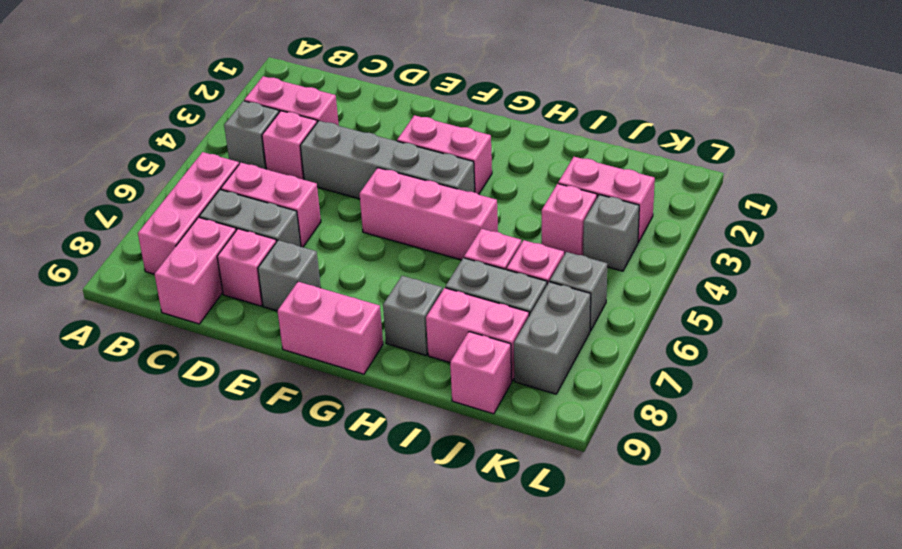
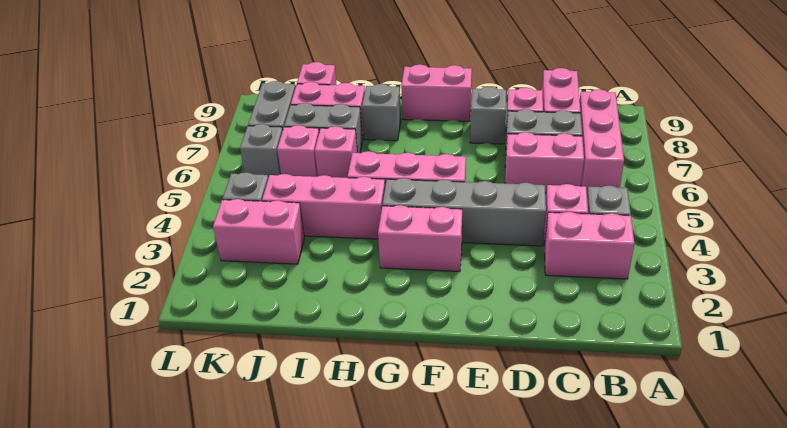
pink 1x1 brick [542,184,597,255] -> pink 1x3 brick [262,174,385,239]

